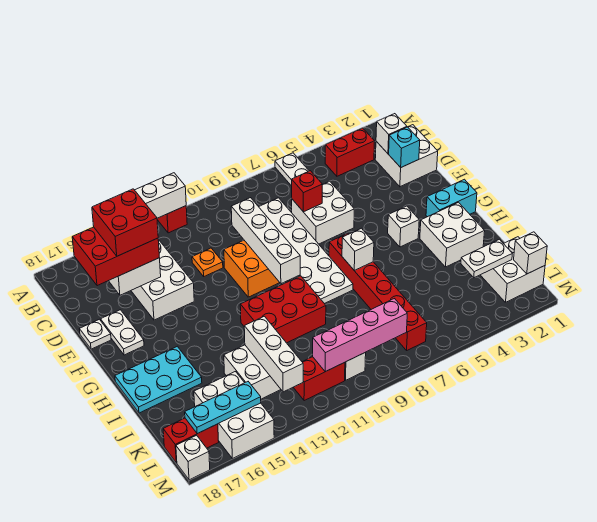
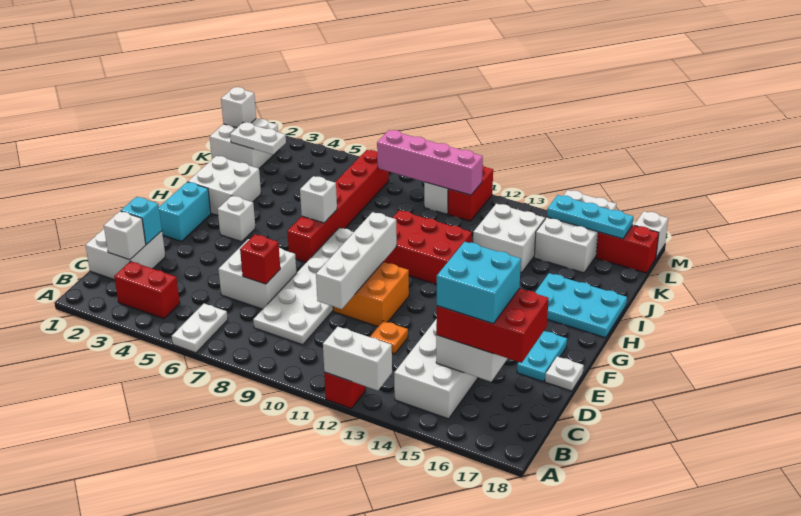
red 2x2 brick [92,189,158,256] -> cyan 2x2 brick [437,242,521,324]
white 1x2 plate [101,310,144,355] -> cyan 1x2 plate [517,331,567,382]
cyan 1x2 brick [426,179,477,217] -> cyan 1x2 brick turned to [159,182,211,241]
white 1x3 brick [244,316,303,392] -> none
red 1x2 brick [293,357,345,401] -> red 1x2 brick turned to [448,166,493,221]

